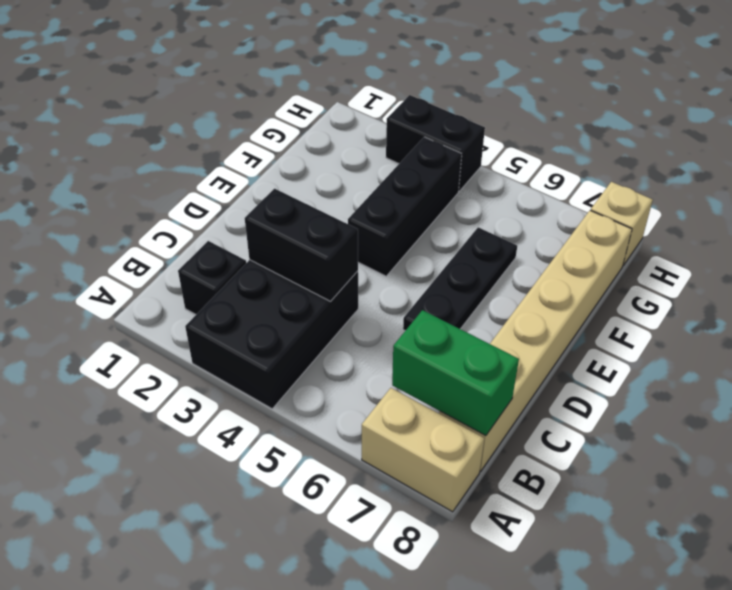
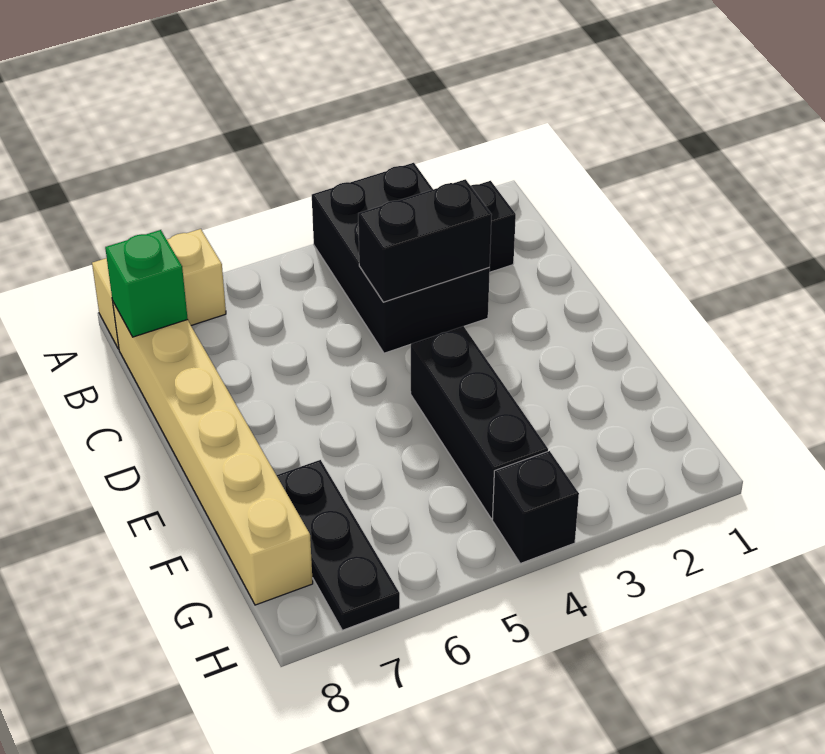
green 1x2 brick [392,310,519,436] -> green 1x1 brick [105,230,188,337]
black 1x3 plate [403,227,517,331] -> black 1x3 plate moved to [277,460,400,630]
black 1x2 brick [386,95,485,191] -> black 1x1 brick [492,451,579,563]
tan 1x1 brick [591,182,653,266] -> none

